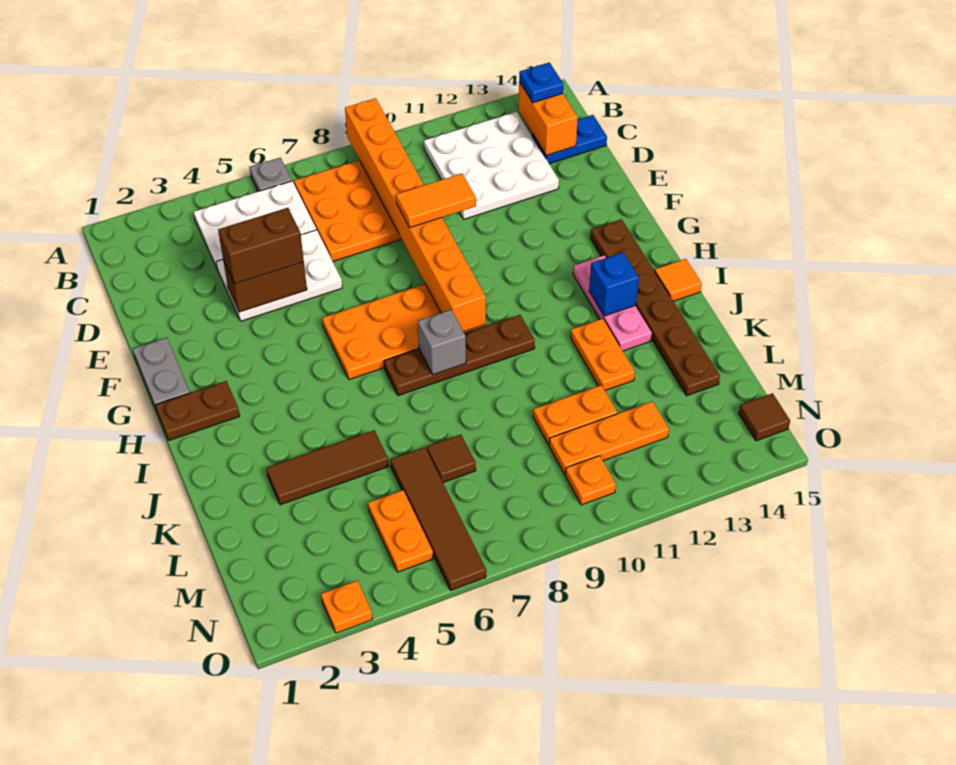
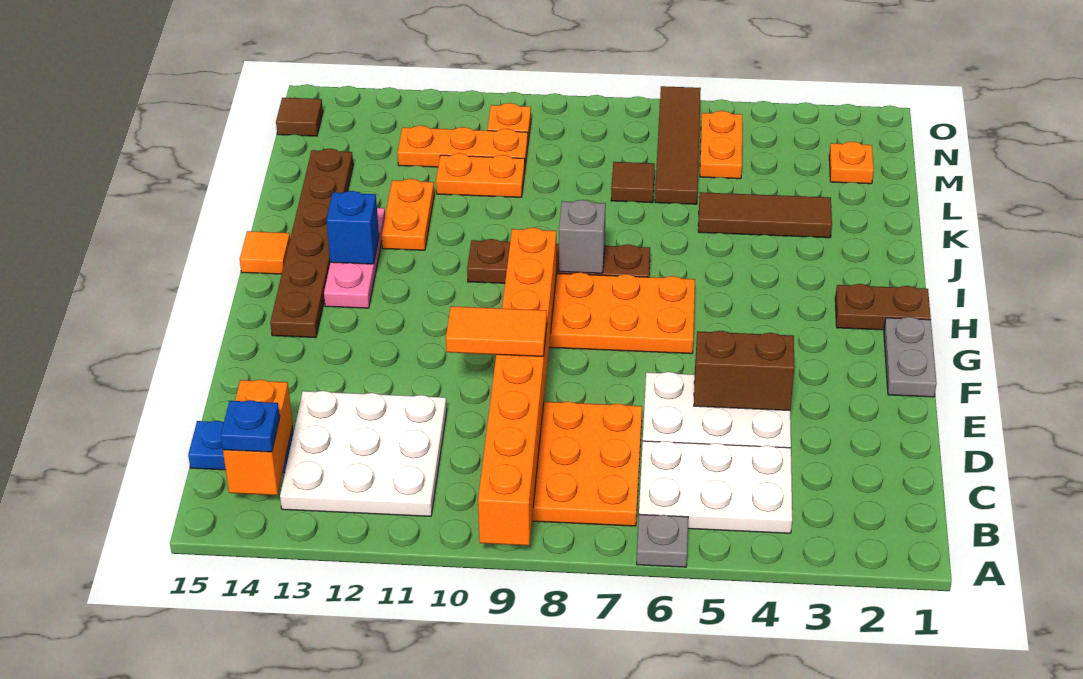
brown 1x2 brick [218,208,304,284] -> none
orange 1x1 plate [321,581,373,633] -> orange 1x1 plate moved to [829,142,874,184]

